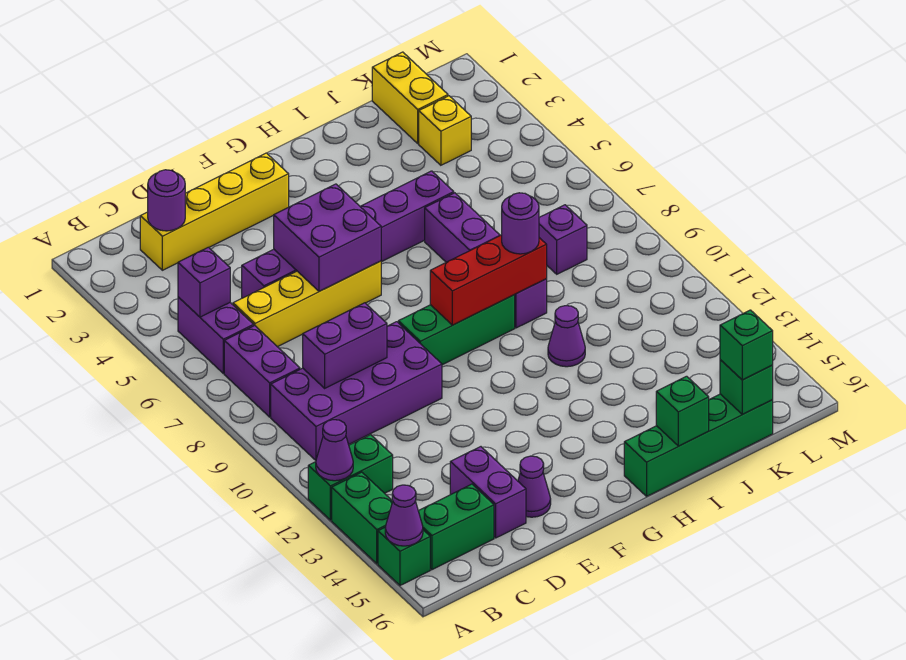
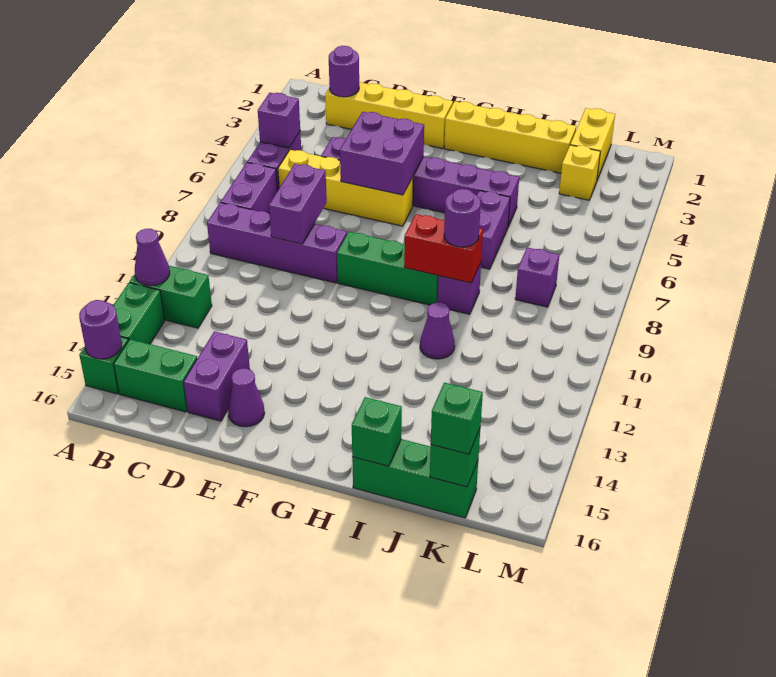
purple 1x1 cone [385,485,423,546] -> purple 1x1 round brick [79,300,122,359]
purple 2x4 brick [271,322,442,460] -> purple 1x4 brick [207,203,347,283]
purple 1x2 brick [303,303,387,388] -> purple 1x2 brick turned to [269,164,327,244]
none -> yellow 1x4 brick [444,102,576,173]
red 1x3 brick [430,235,547,325] -> red 1x2 brick [404,214,483,283]
green 1x4 brick [624,394,773,496] -> green 1x3 brick [352,439,478,518]

